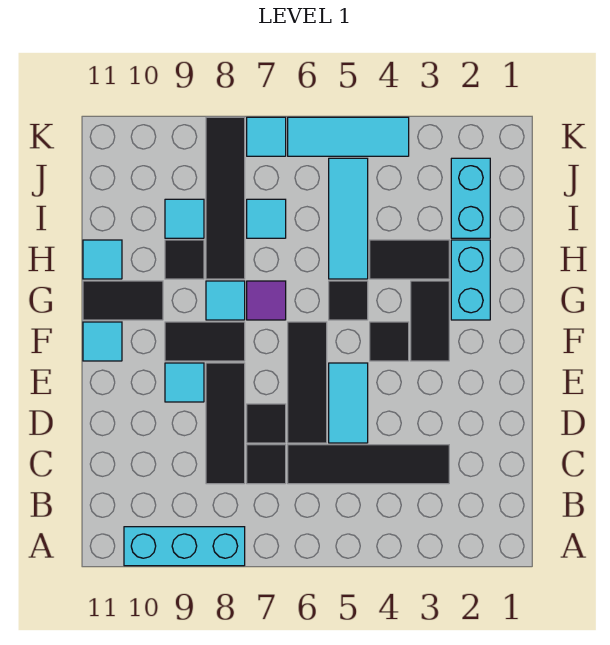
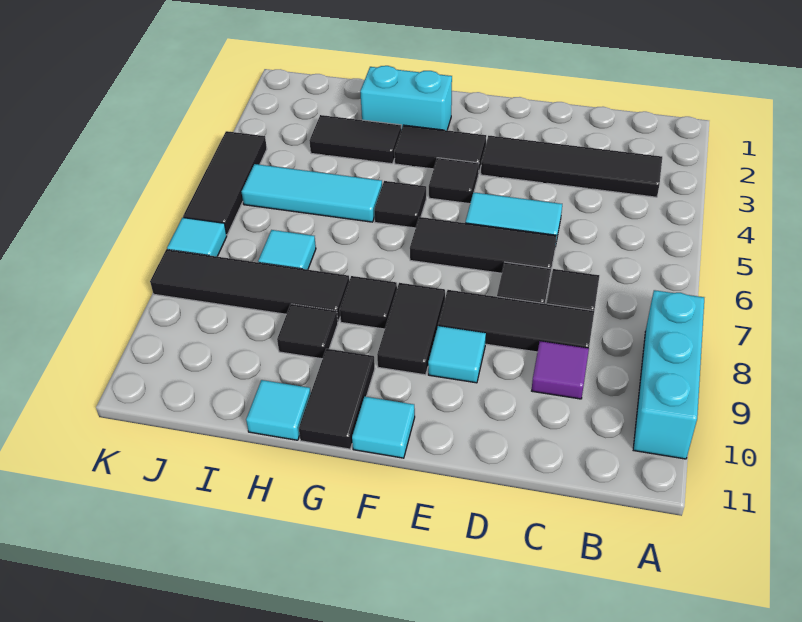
black 1x4 tile [288,445,449,484] -> black 1x4 tile turned to [481,136,662,197]
purple 1x1 tile [247,281,286,320] -> purple 1x1 tile moved to [532,341,589,399]
cyan 1x1 tile [206,281,245,320] -> black 1x1 tile [340,276,397,329]
black 1x2 tile [370,240,449,279] -> black 1x2 tile turned to [309,115,401,164]
cyan 1x2 brick [451,158,490,238] -> none
cyan 1x1 tile [165,199,204,238] -> none
cyan 1x3 tile [288,117,409,156] -> black 1x3 tile [183,131,267,235]

